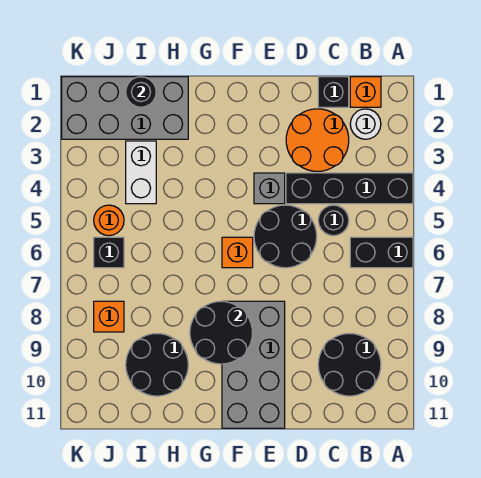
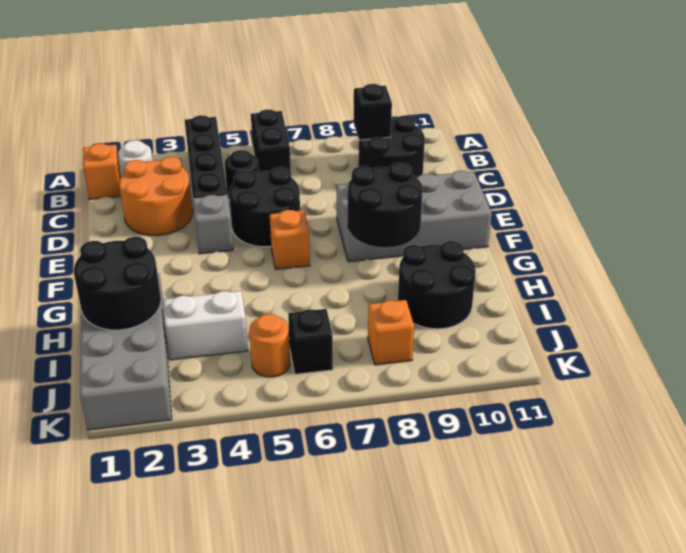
black 1x1 brick [318,77,349,107] -> black 1x1 brick moved to [354,84,392,140]
black 1x1 round brick [126,77,156,107] -> black 2x2 round brick [74,237,161,330]

